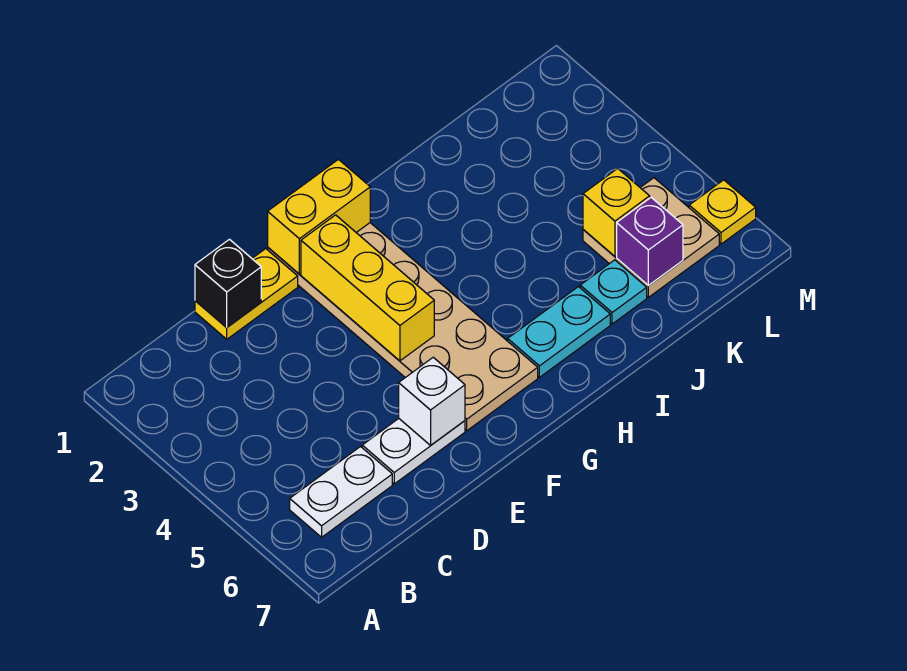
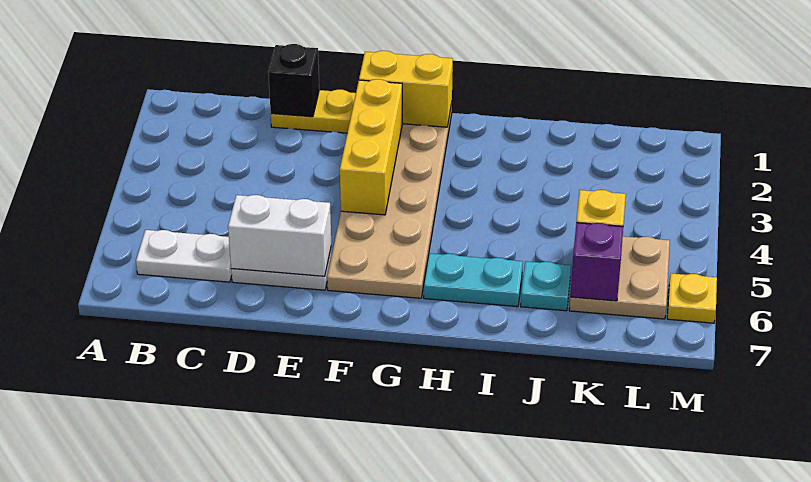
white 1x1 brick [399,357,465,445] -> white 1x2 brick [228,195,331,276]

